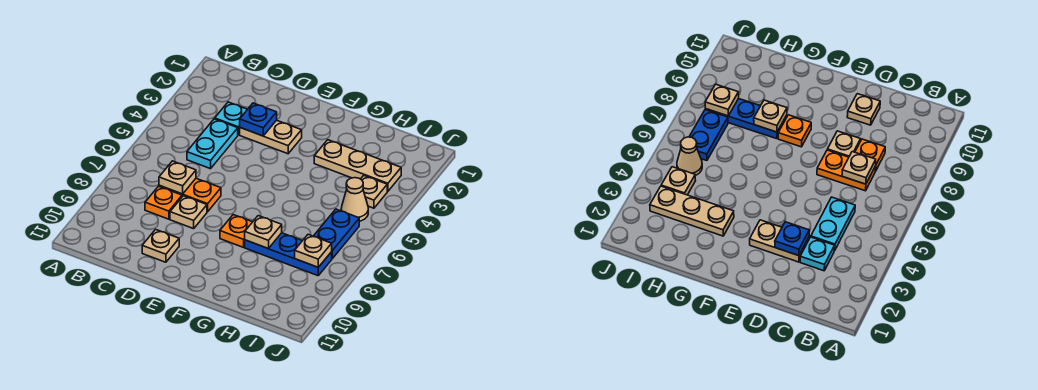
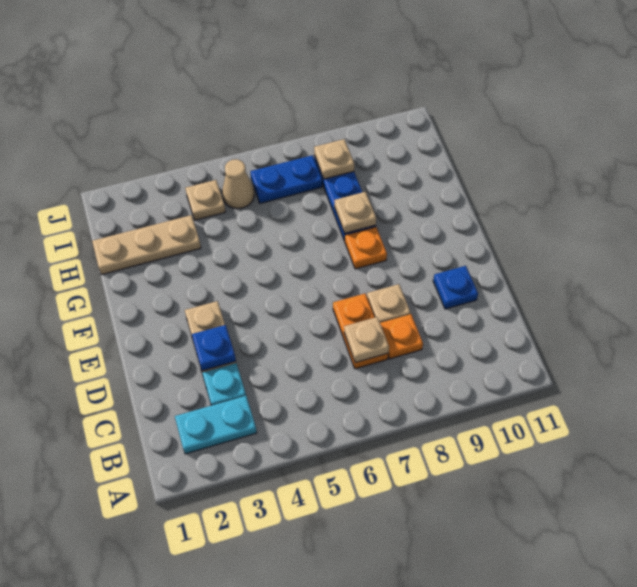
cyan 1x2 plate [187,119,238,169] -> cyan 1x2 plate moved to [175,396,257,454]
tan 1x1 plate [142,229,179,262] -> blue 1x1 plate [433,266,478,309]
tan 1x3 plate [314,140,401,191] -> tan 1x3 plate turned to [92,215,201,275]

